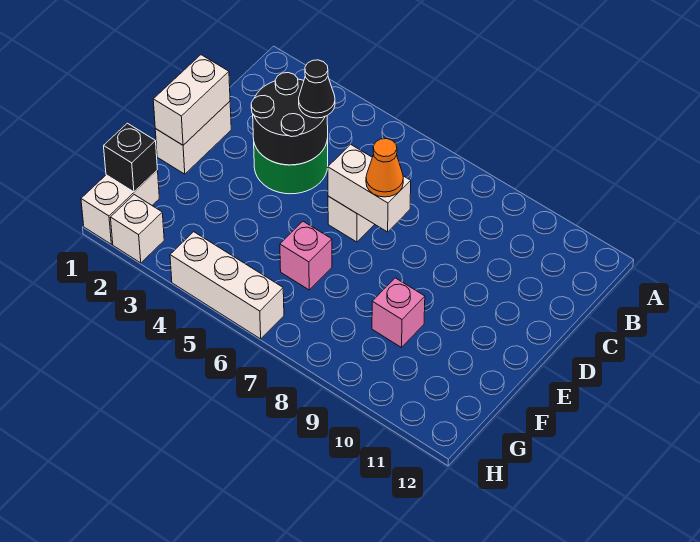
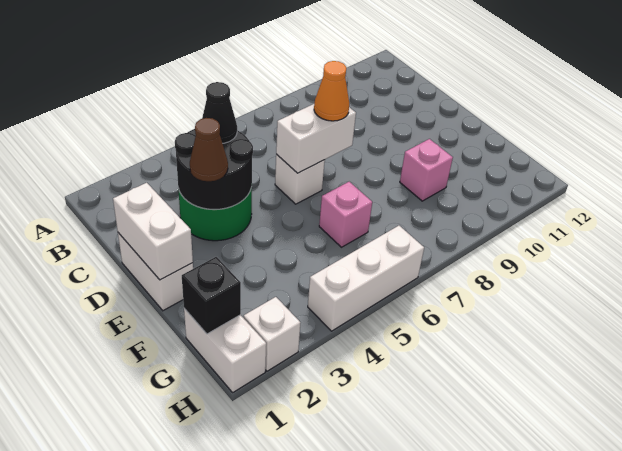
none -> brown 1x1 cone [190,118,228,181]

